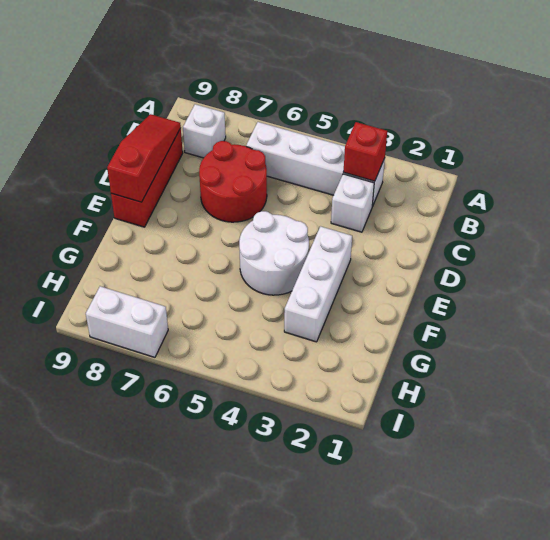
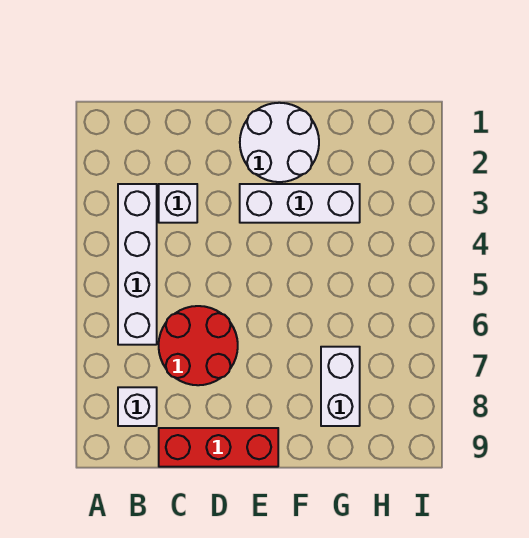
red 1x1 brick [344,122,387,181] -> none
red 1x3 slope [107,114,181,202] -> none
white 2x2 round brick [239,211,309,295] -> white 2x2 round brick moved to [240,103,319,182]
white 1x2 brick [86,286,168,357] -> white 1x2 brick moved to [321,347,360,426]

